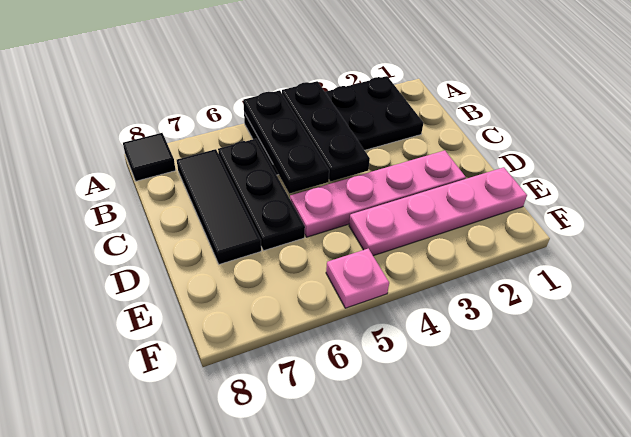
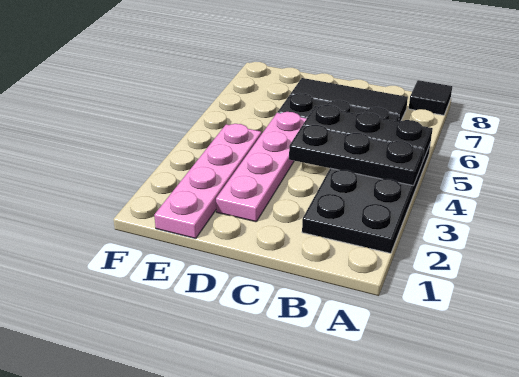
pink 1x1 plate [326,248,389,308] -> none

